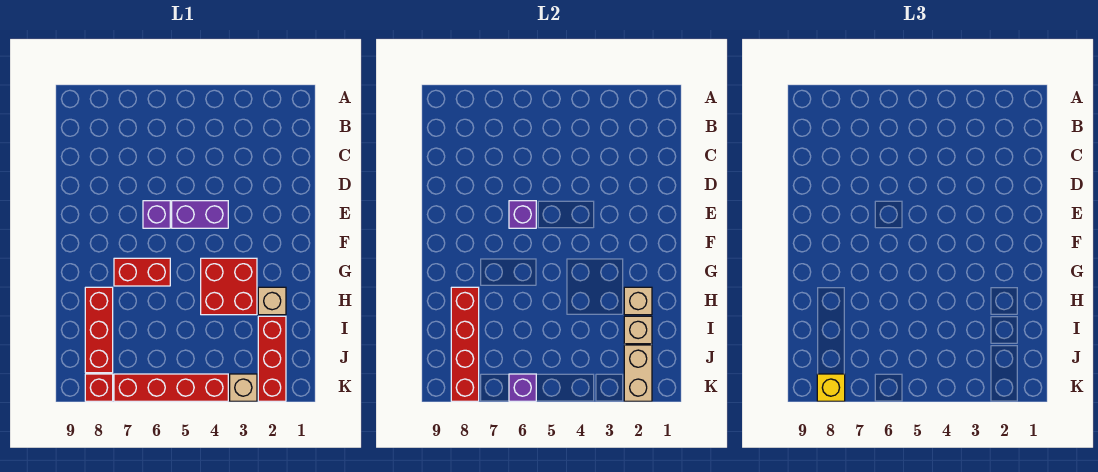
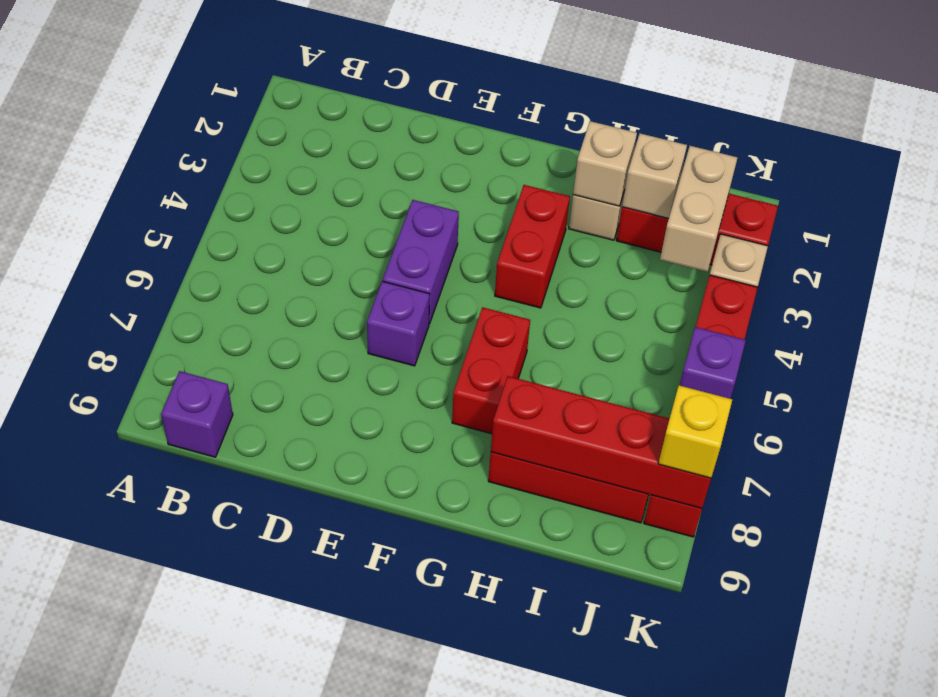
purple 1x1 brick [509,201,536,228] -> purple 1x1 brick moved to [161,371,233,457]
red 2x2 brick [201,258,257,315] -> red 1x2 brick [495,185,570,308]
tan 1x2 brick [624,345,652,401] -> tan 1x2 brick turned to [660,146,738,272]

